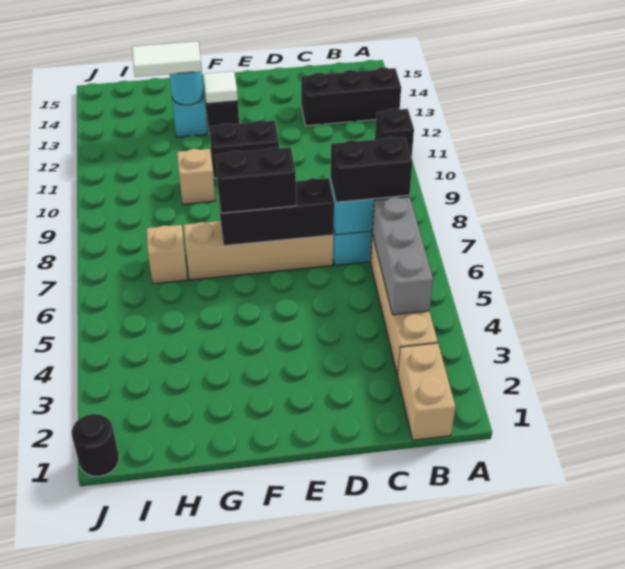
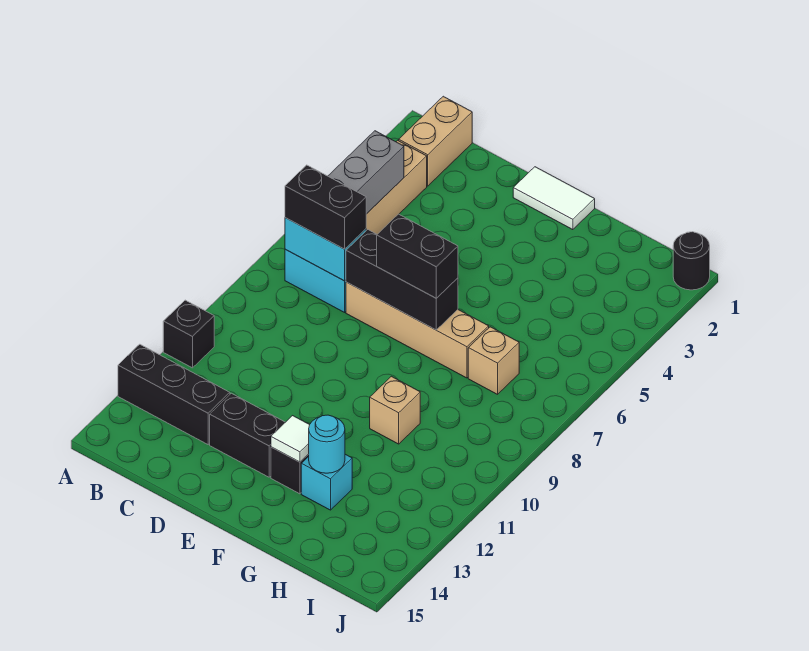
black 1x2 brick [209,120,279,178] -> black 1x2 brick moved to [210,393,285,477]
white 1x2 tile [132,41,202,77] -> white 1x2 tile moved to [513,167,595,230]

